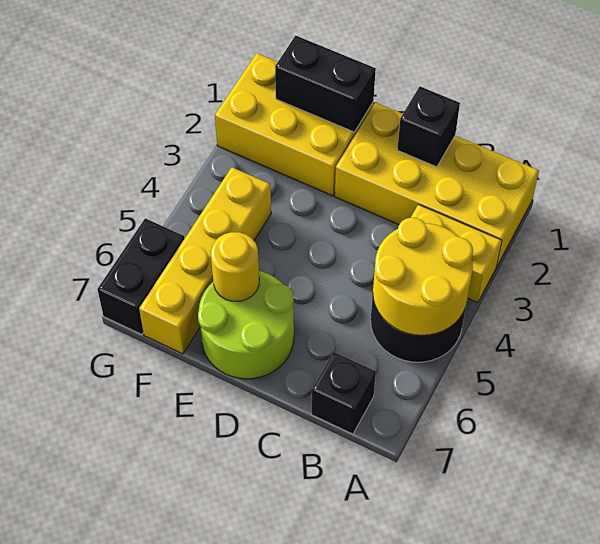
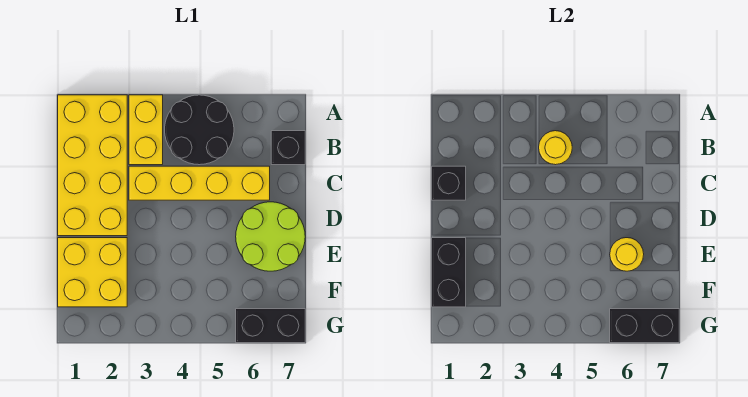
yellow 2x2 round brick [373,218,473,335] -> yellow 1x1 round brick [539,131,572,165]
yellow 2x3 brick [215,53,373,196] -> yellow 2x2 brick [58,238,127,307]
yellow 1x4 brick [139,167,271,354] -> yellow 1x4 brick moved to [129,166,270,200]
none -> black 1x2 brick [610,309,679,343]

